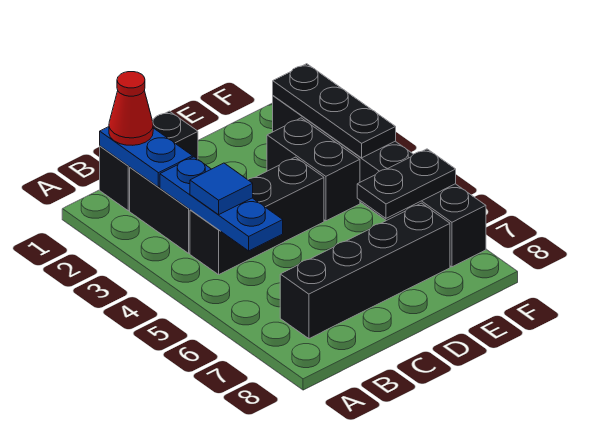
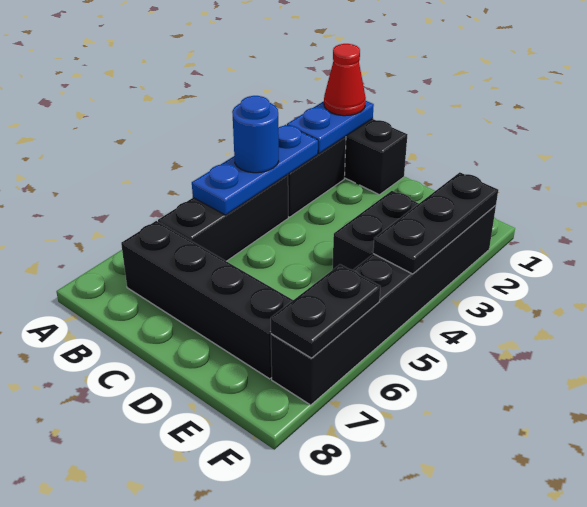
black 1x3 brick [190,157,324,275] -> black 1x3 brick turned to [158,175,288,261]
blue 1x1 tile [190,163,253,215] -> blue 1x1 round brick [232,96,279,173]
black 1x2 plate [357,149,456,218] -> black 1x2 plate turned to [271,264,381,358]

